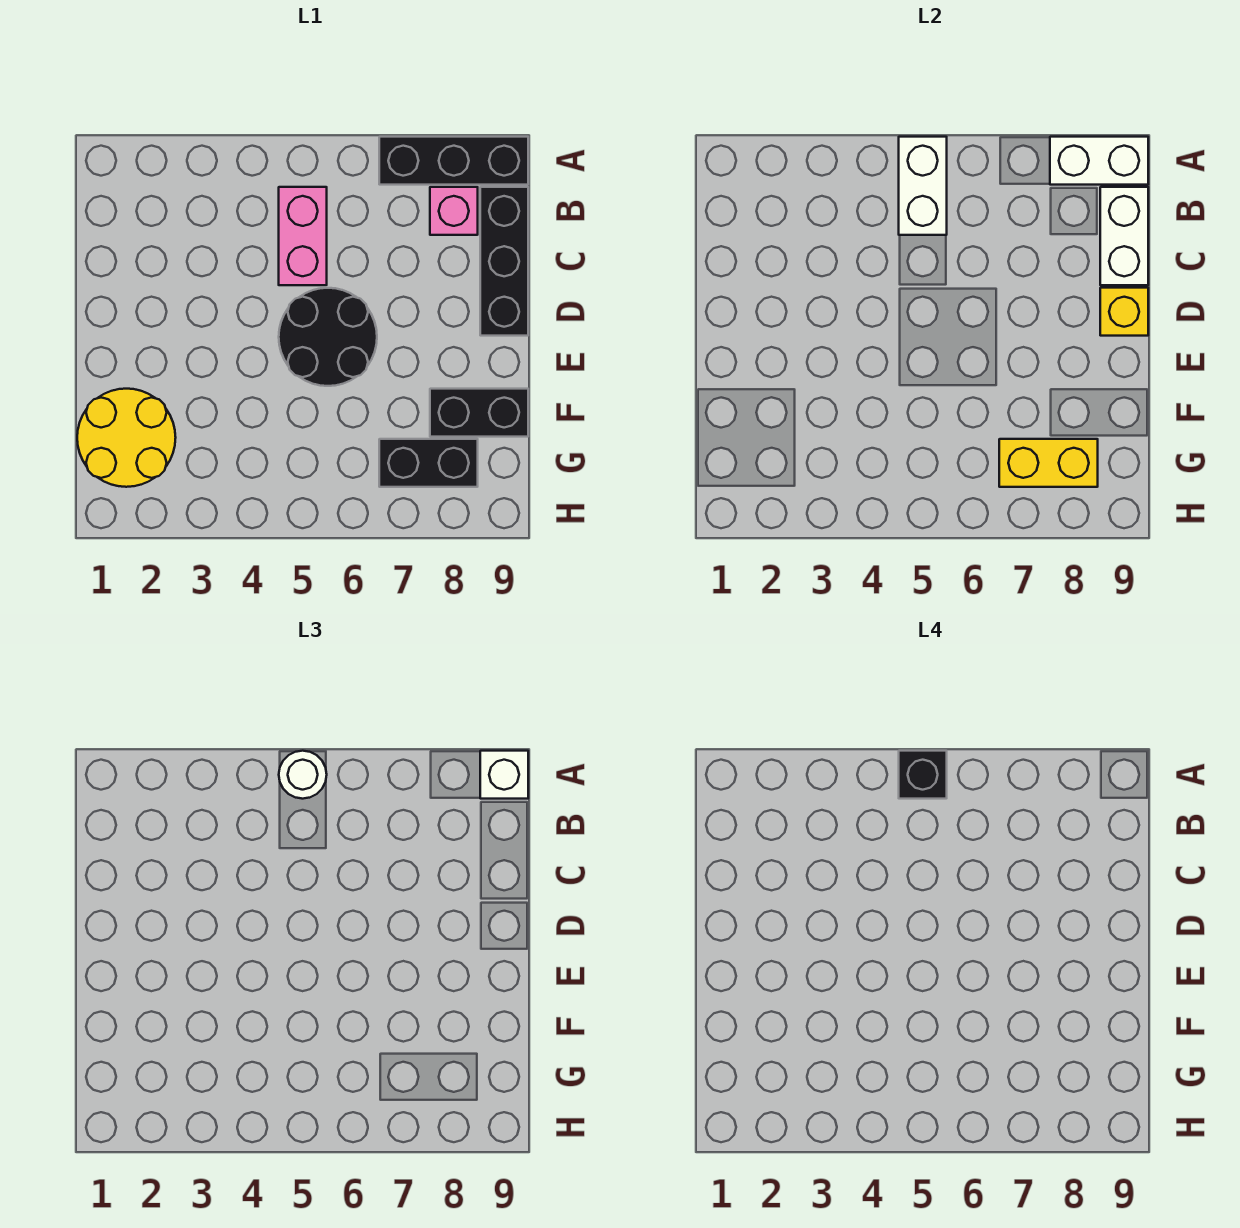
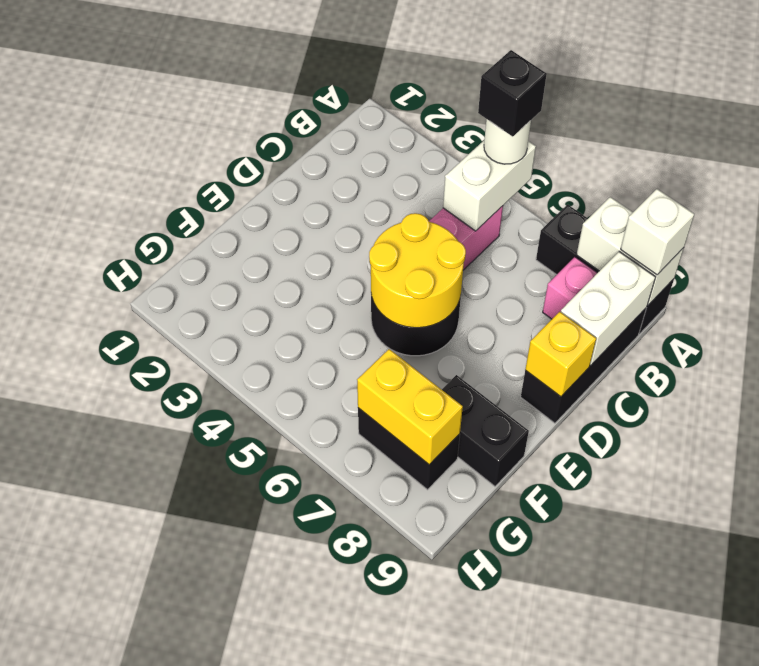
yellow 2x2 round brick [77,389,176,487] -> yellow 2x2 round brick moved to [369,213,466,328]

